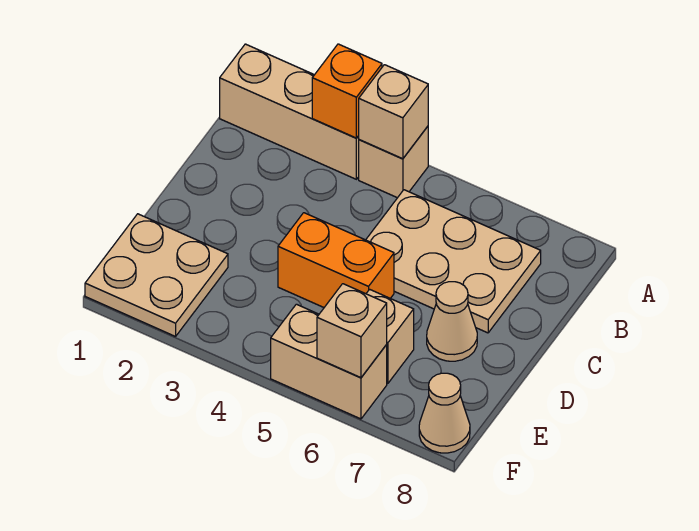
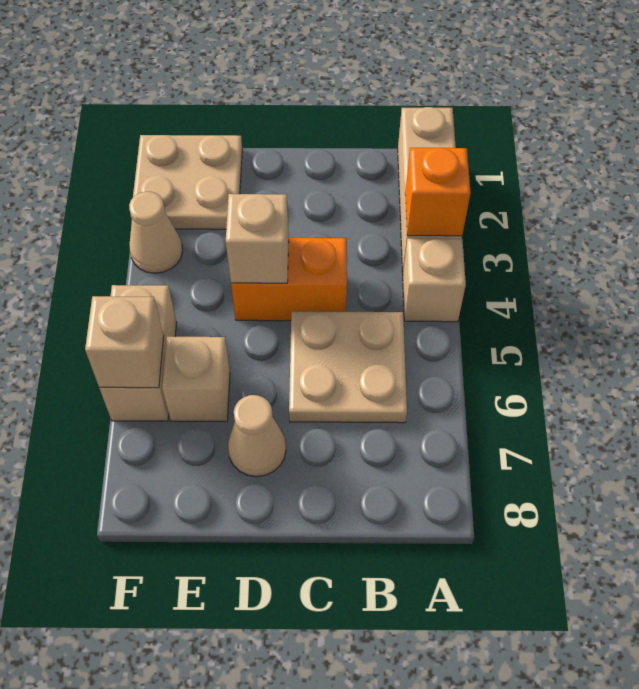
tan 1x1 brick [359,65,428,159] -> tan 1x1 brick moved to [226,194,289,283]
tan 2x3 plate [366,190,541,333] -> tan 2x2 plate [289,311,407,423]
orange 1x2 brick [278,213,394,307] -> orange 1x2 brick turned to [231,238,347,321]
tan 1x1 cone [419,373,470,453] -> tan 1x1 cone moved to [129,192,183,273]

